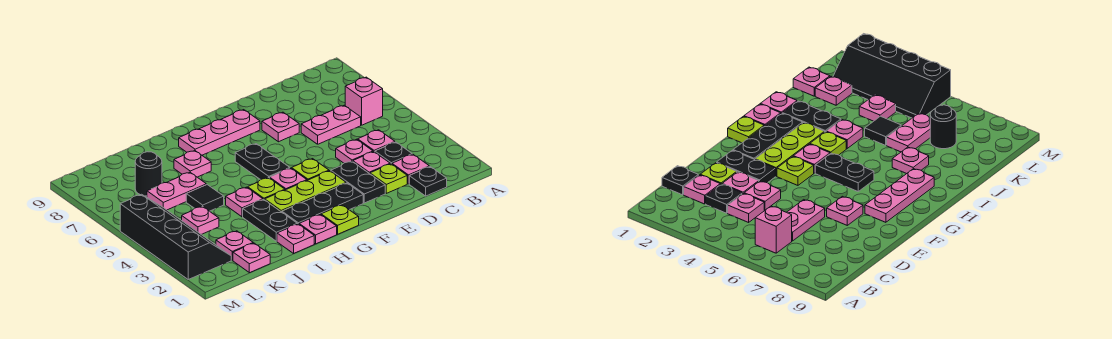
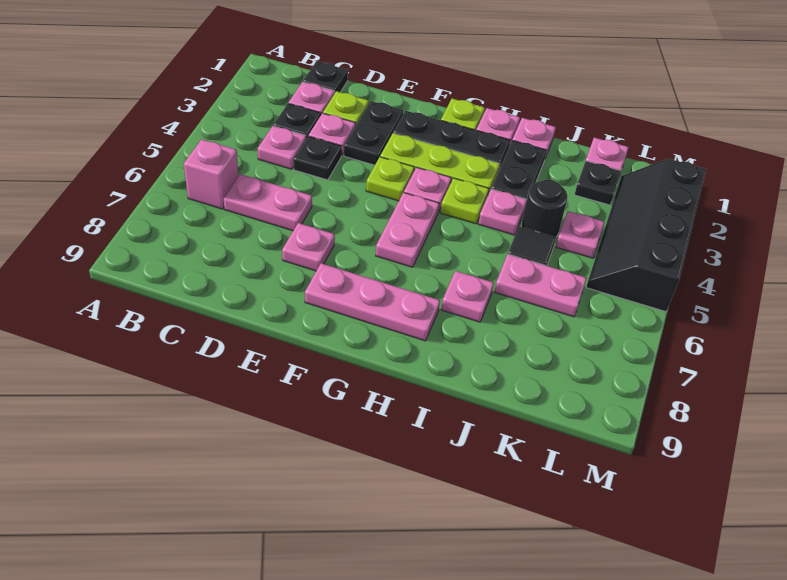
pink 1x1 plate [336,139,373,163] -> black 1x1 plate [293,136,342,180]
black 1x2 plate [235,144,289,180] -> pink 1x2 plate [376,193,439,267]
pink 1x1 plate [216,231,253,260] -> black 1x1 plate [574,161,621,205]
black 1x1 round brick [135,152,162,196] -> black 1x1 round brick moved to [521,180,568,237]

